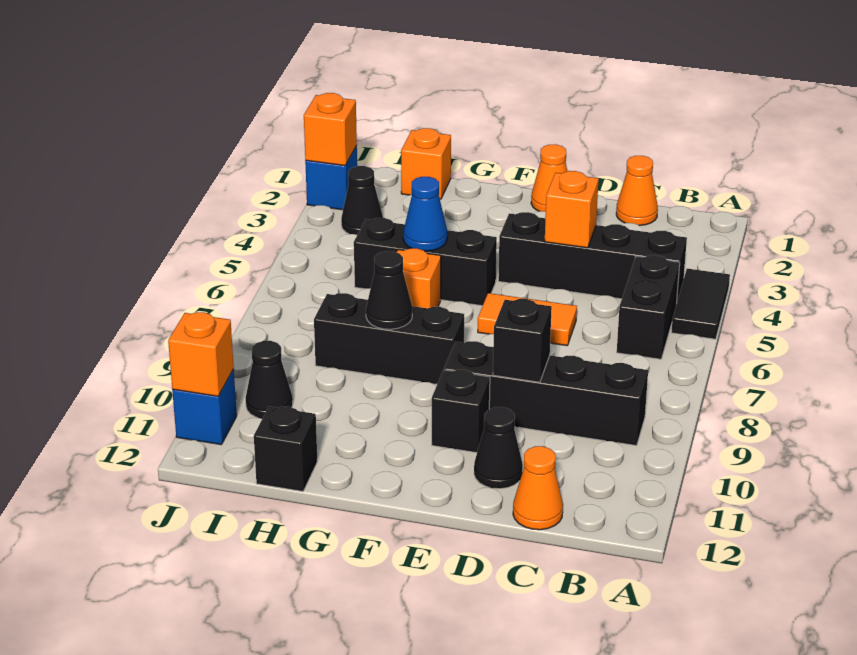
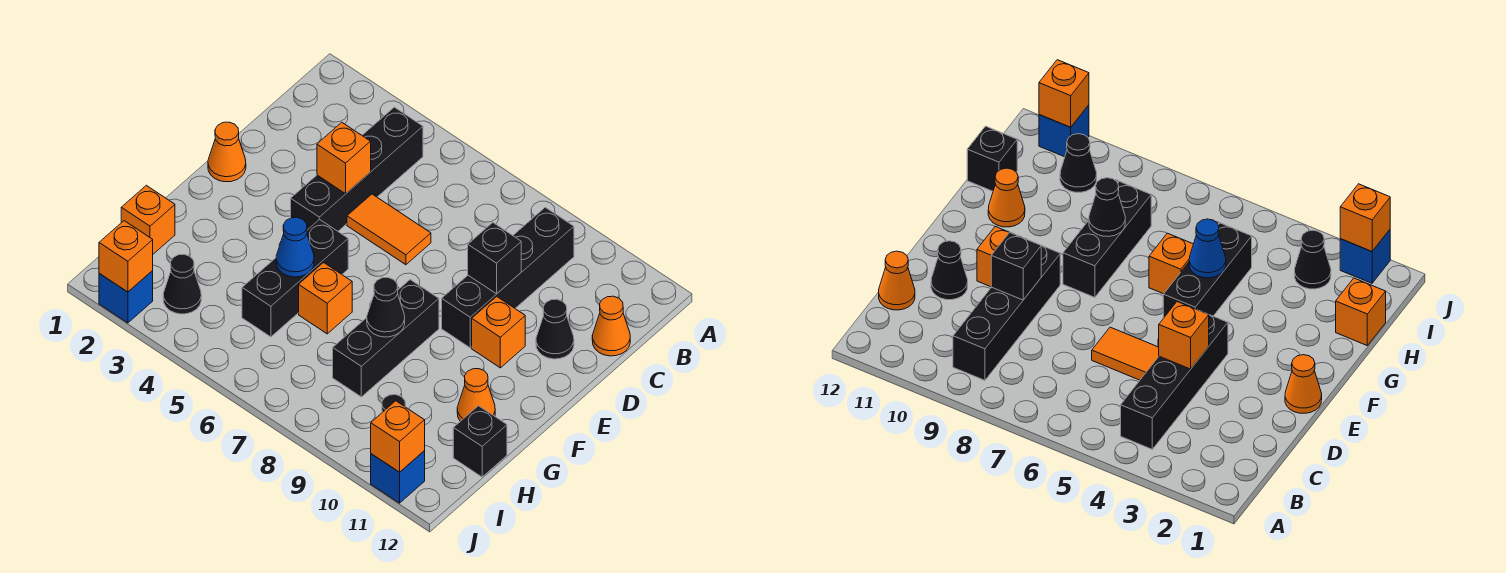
black 1x2 tile [671,269,730,339] -> none
black 1x2 brick [617,255,680,359] -> none
orange 1x1 cone [616,156,658,226] -> orange 1x1 cone moved to [457,369,495,421]
orange 1x2 tile [478,293,577,346] -> orange 1x2 tile turned to [347,194,431,265]
black 1x1 brick [432,370,490,453] -> orange 1x1 brick [472,297,525,368]

